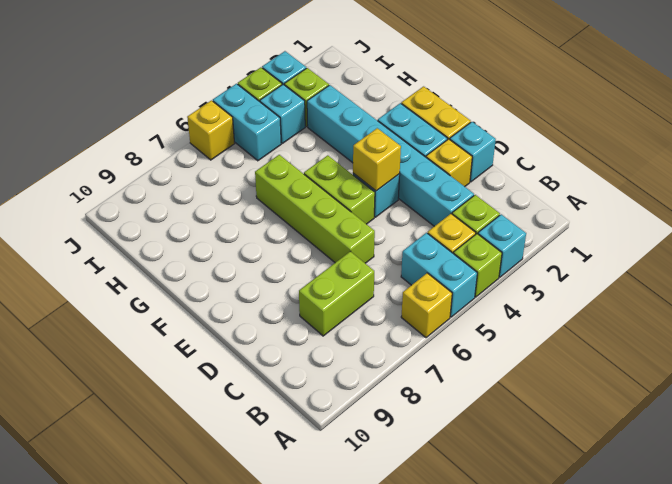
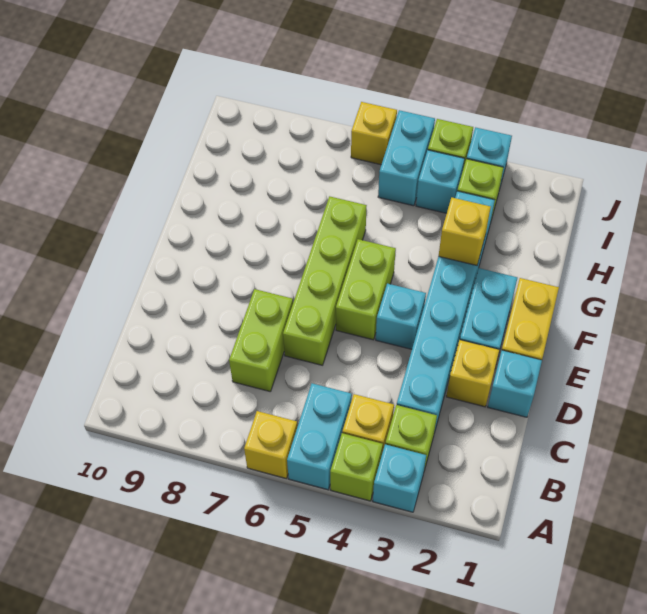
lime 1x2 brick [299,251,374,336] -> lime 1x2 brick turned to [229,289,293,392]
yellow 1x1 brick [353,128,401,191] -> yellow 1x1 brick moved to [439,198,491,265]

